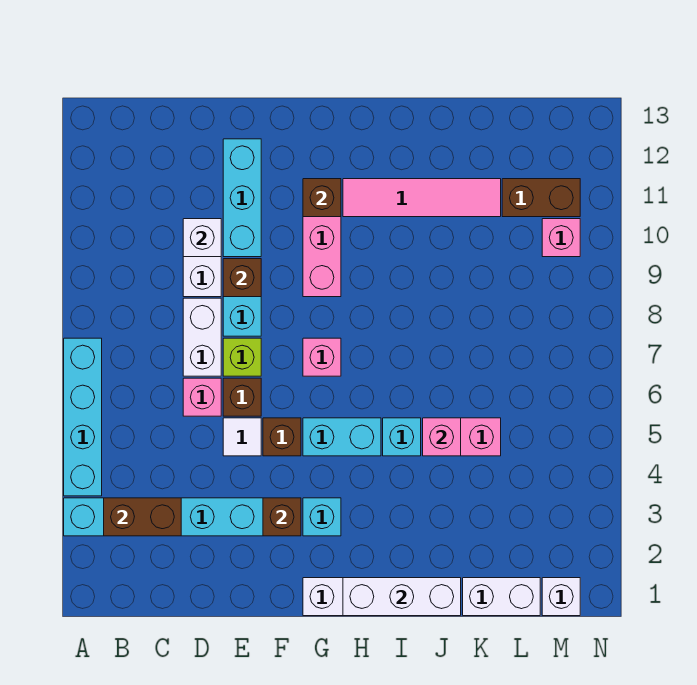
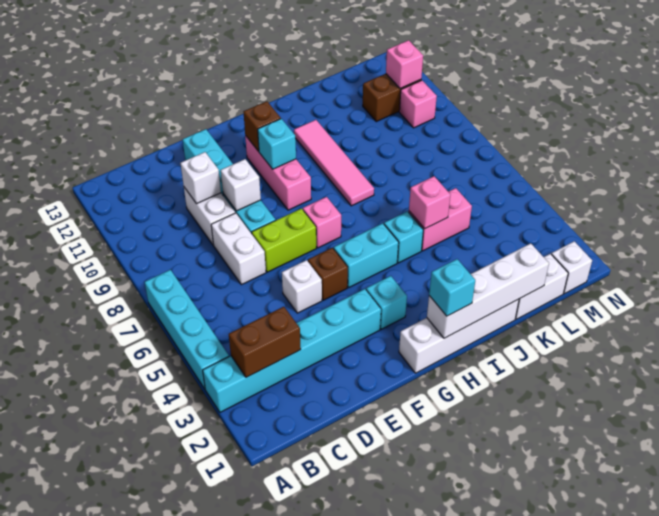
pink 1x1 brick [183,378,221,416] -> pink 1x1 brick moved to [386,40,423,89]
white 1x1 tile [223,418,261,456] -> white 1x1 brick [282,260,322,313]
brown 1x1 brick [223,378,261,416] -> none
lime 1x1 brick [223,338,261,376] -> lime 1x2 brick [252,209,316,272]
brown 1x1 brick [223,259,261,297] -> white 1x1 brick [221,159,261,211]
brown 1x1 brick [263,498,301,536] -> none
none -> cyan 1x1 brick [258,119,296,169]
white 1x3 brick [343,578,461,616] -> white 1x4 brick [427,243,549,338]
none -> cyan 1x1 brick [429,259,475,316]
pink 1x4 tile [343,179,501,217] -> pink 1x4 tile turned to [294,120,374,206]

